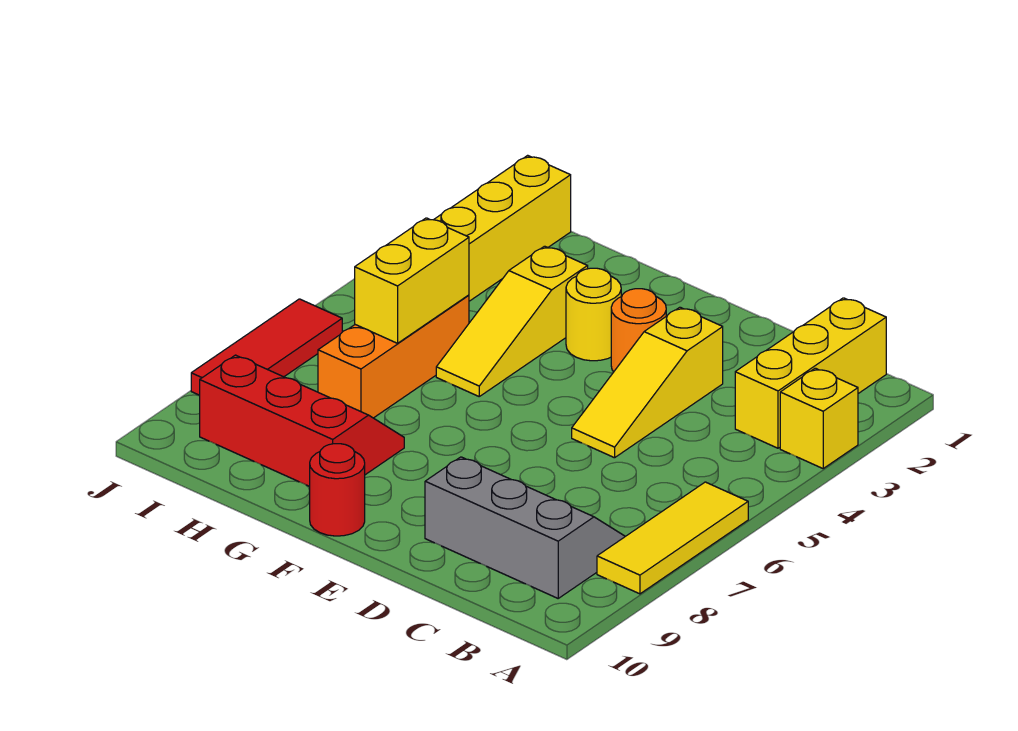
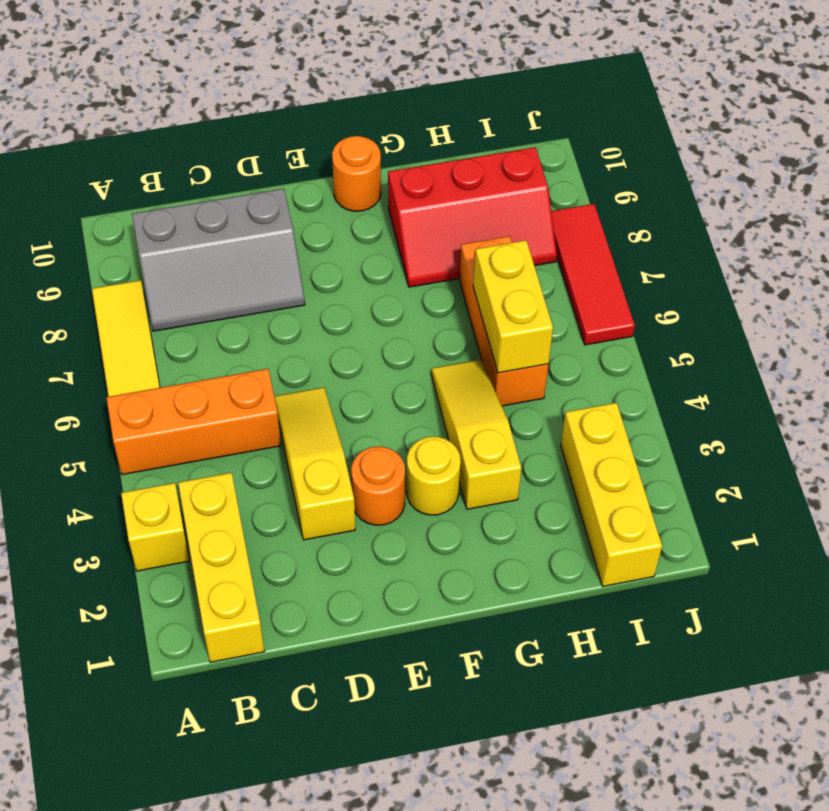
none -> orange 1x3 brick [106,369,281,475]
red 1x1 round brick [309,444,365,536] -> orange 1x1 round brick [332,136,381,211]

